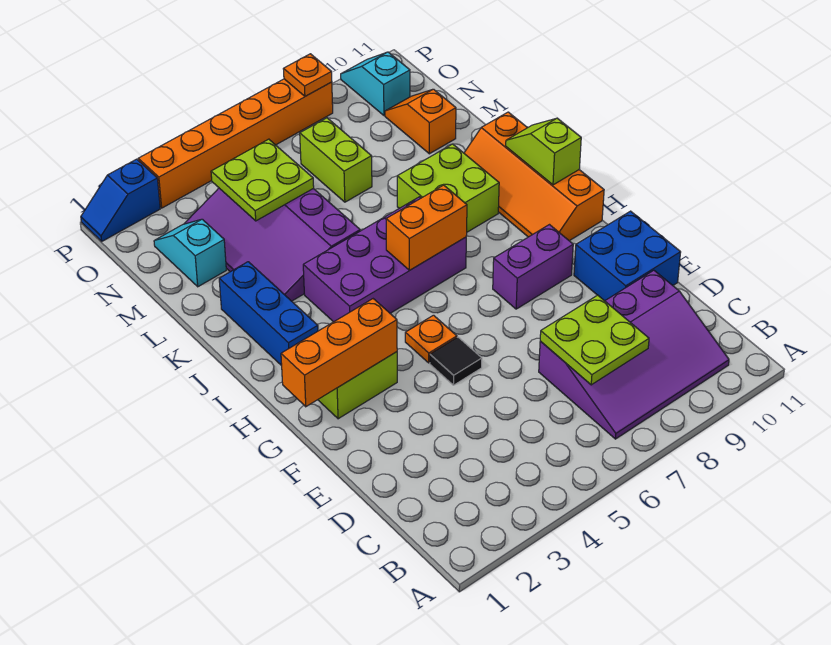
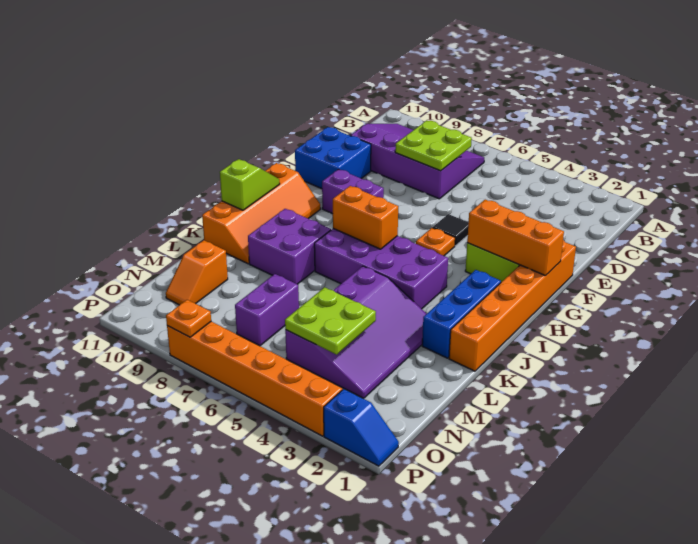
none -> orange 1x6 brick [449,240,576,371]
lime 1x2 slope [506,118,581,185] -> lime 1x2 slope turned to [220,159,280,210]
lime 2x2 brick [397,144,499,232] -> purple 2x2 brick [248,209,331,284]
cyan 1x2 slope [154,219,226,287] -> none
lime 1x2 brick [300,118,372,202] -> purple 1x2 brick [235,274,299,346]
cyan 1x2 slope [341,52,410,116] -> none

